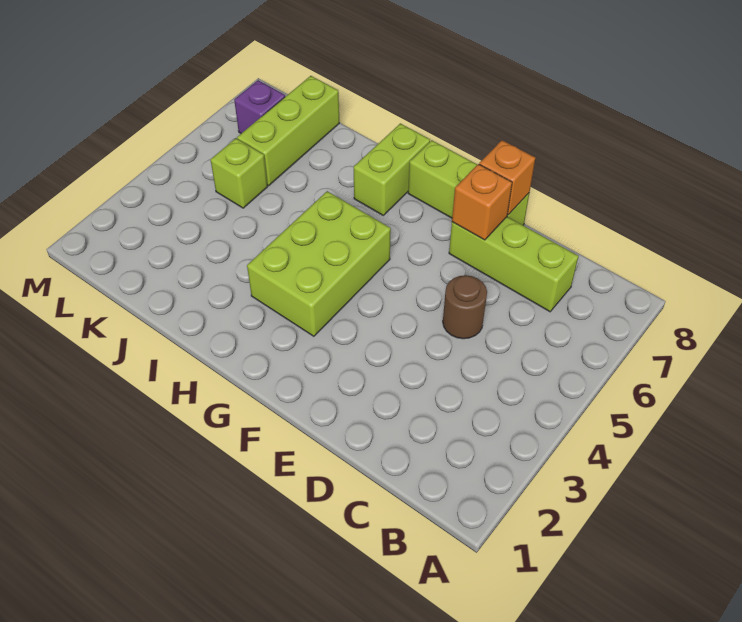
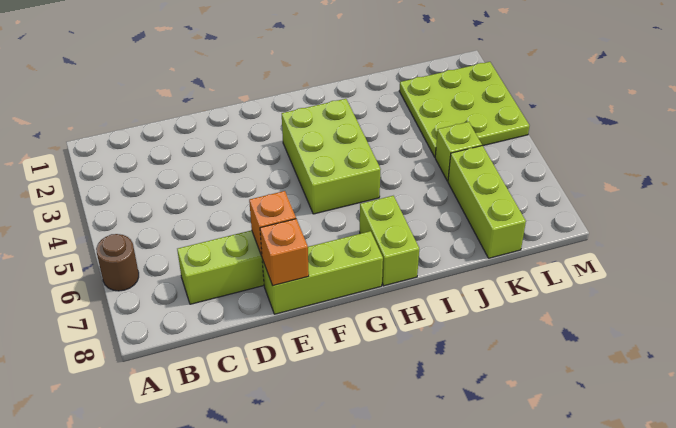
brown 1x1 round brick [443,275,487,339] -> brown 1x1 round brick moved to [96,234,139,291]
none -> lime 3x3 plate [399,62,530,157]
purple 1x1 brick [234,80,285,133] -> none

